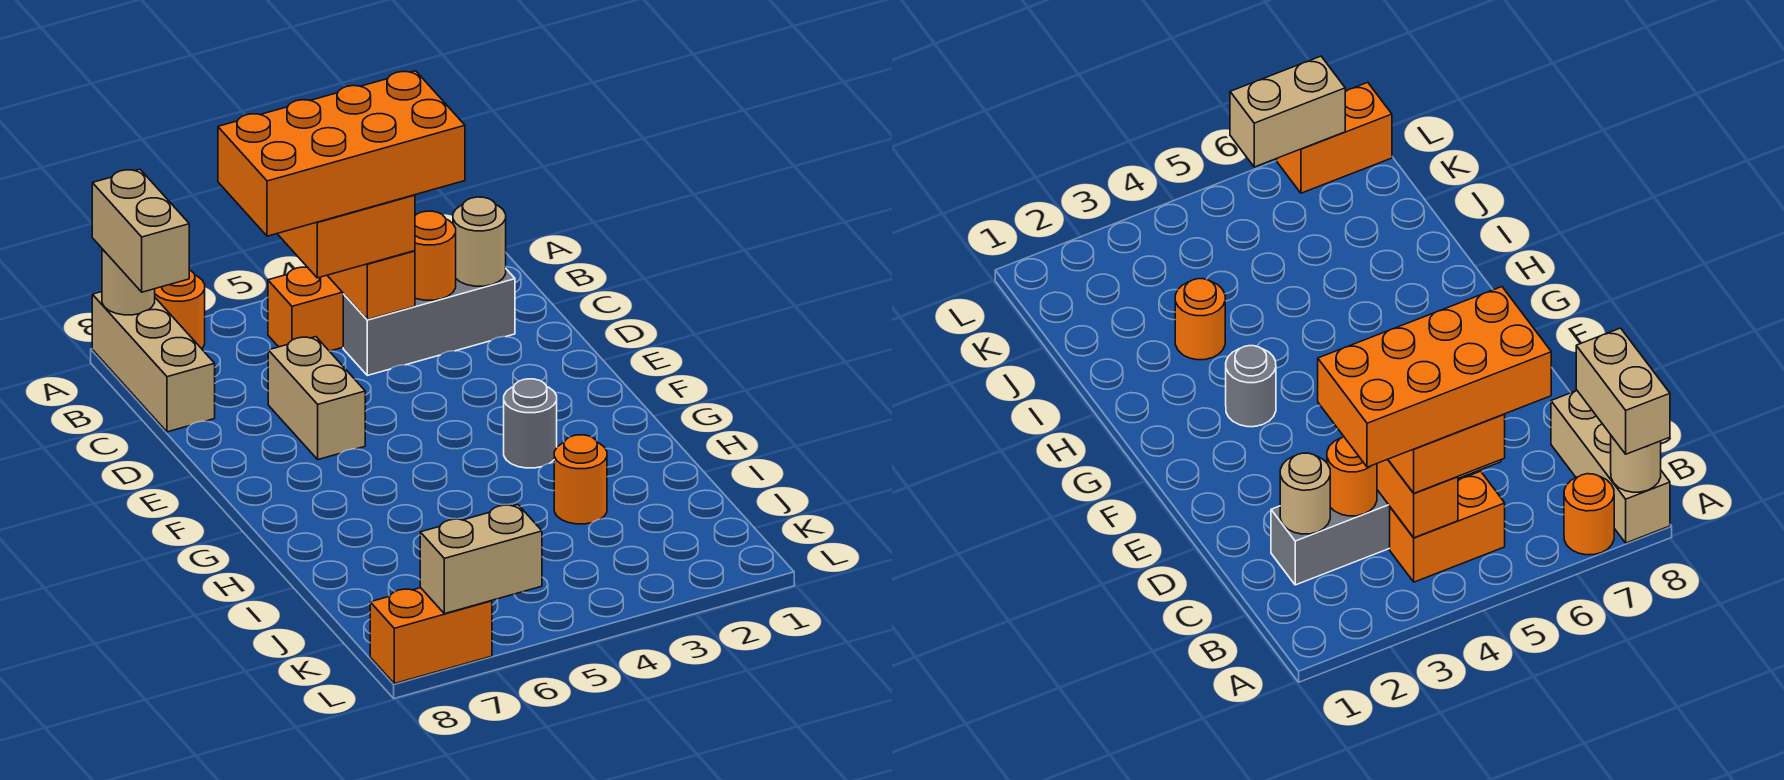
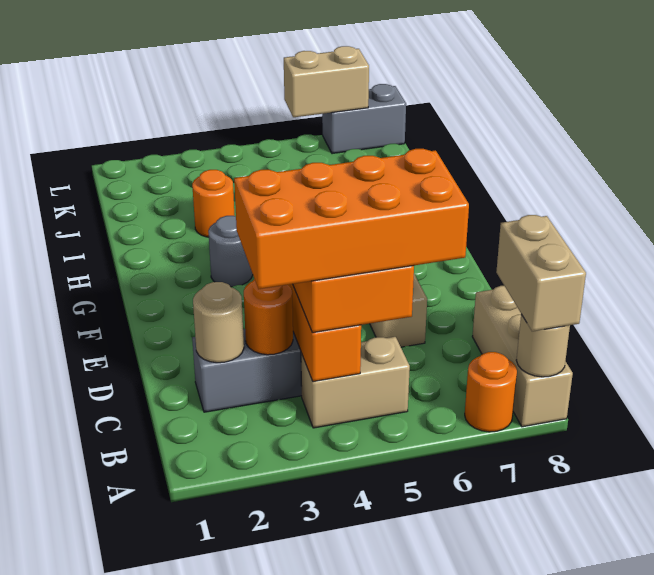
orange 1x2 brick [268,267,344,351] -> tan 1x2 brick [301,337,410,428]
orange 1x2 brick [370,588,492,684] -> grey 1x2 brick [322,84,406,154]

